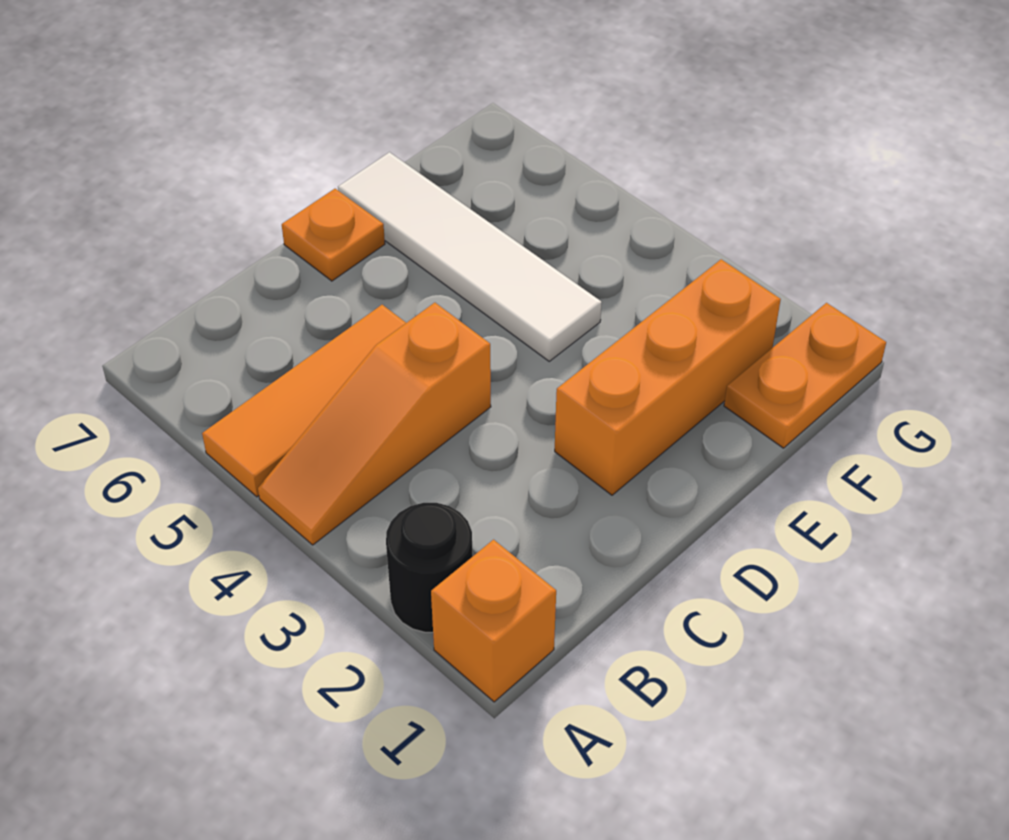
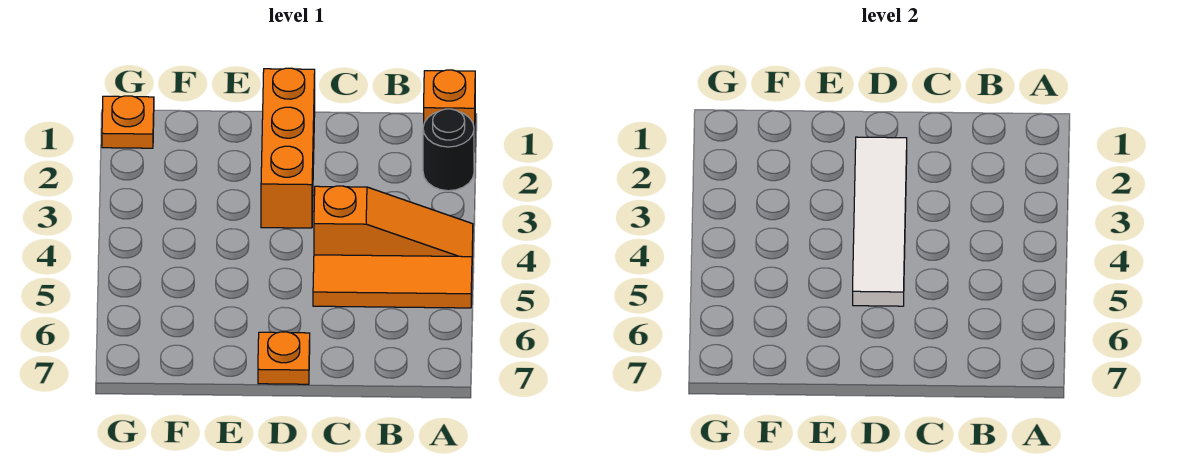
orange 1x3 brick [555,259,781,495] -> orange 1x3 brick turned to [261,68,315,228]
white 1x4 tile [338,152,602,361] -> white 1x4 tile moved to [853,137,907,306]
orange 1x2 plate [724,303,886,448] -> orange 1x1 plate [102,96,154,148]

